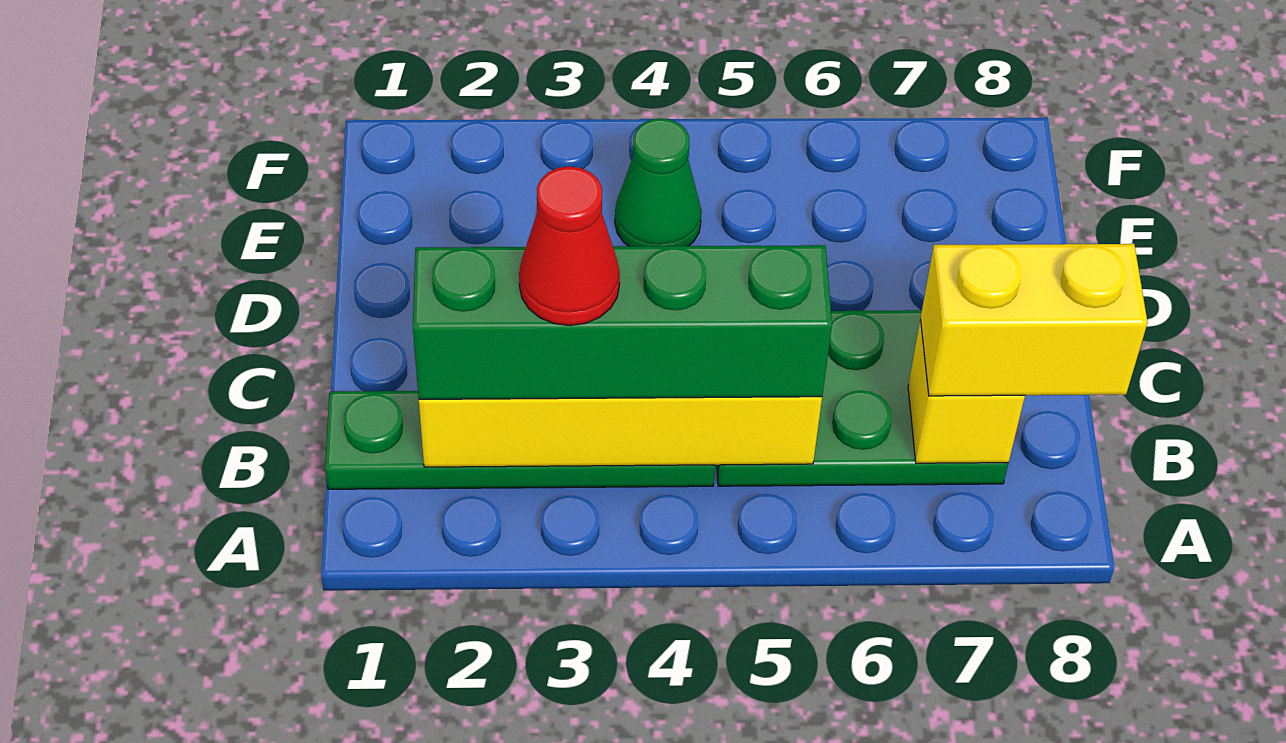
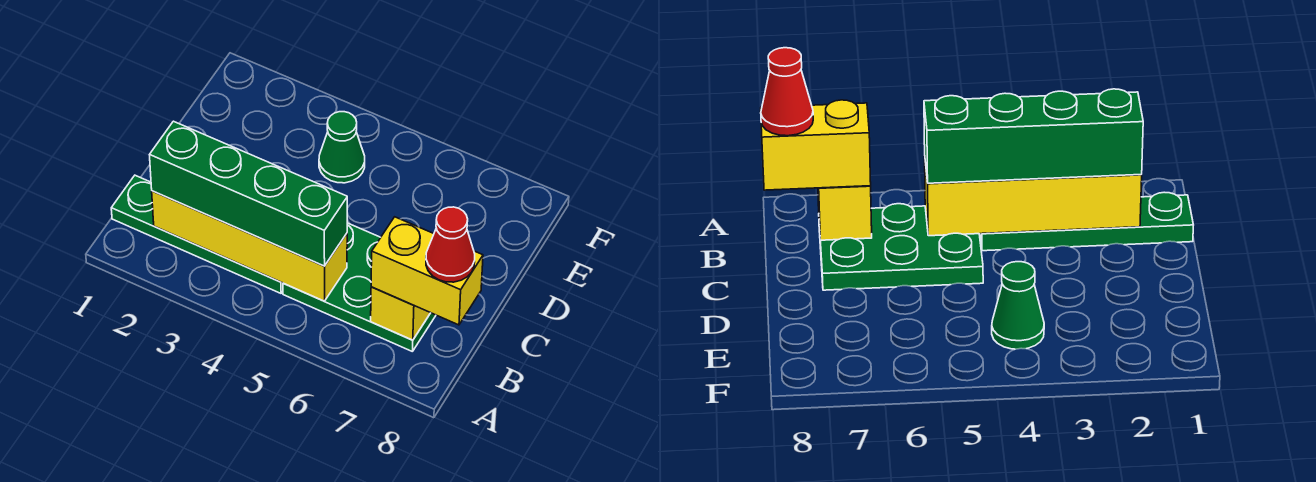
red 1x1 cone [519,166,620,326] -> red 1x1 cone moved to [426,207,475,282]

